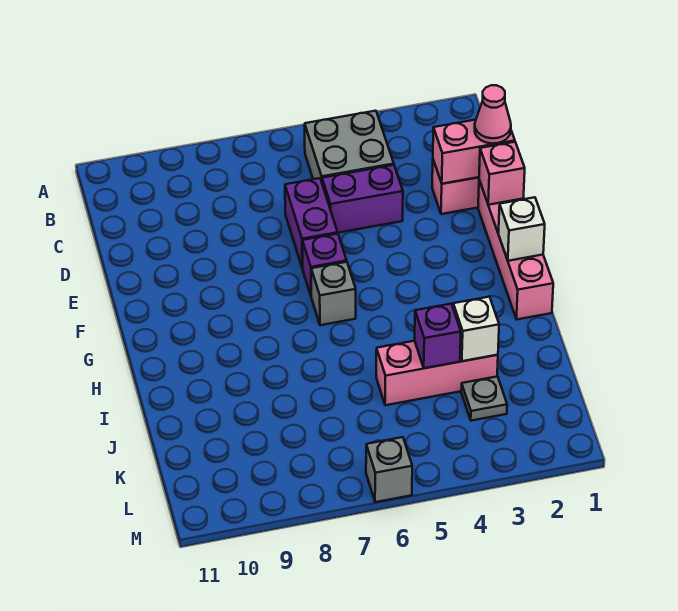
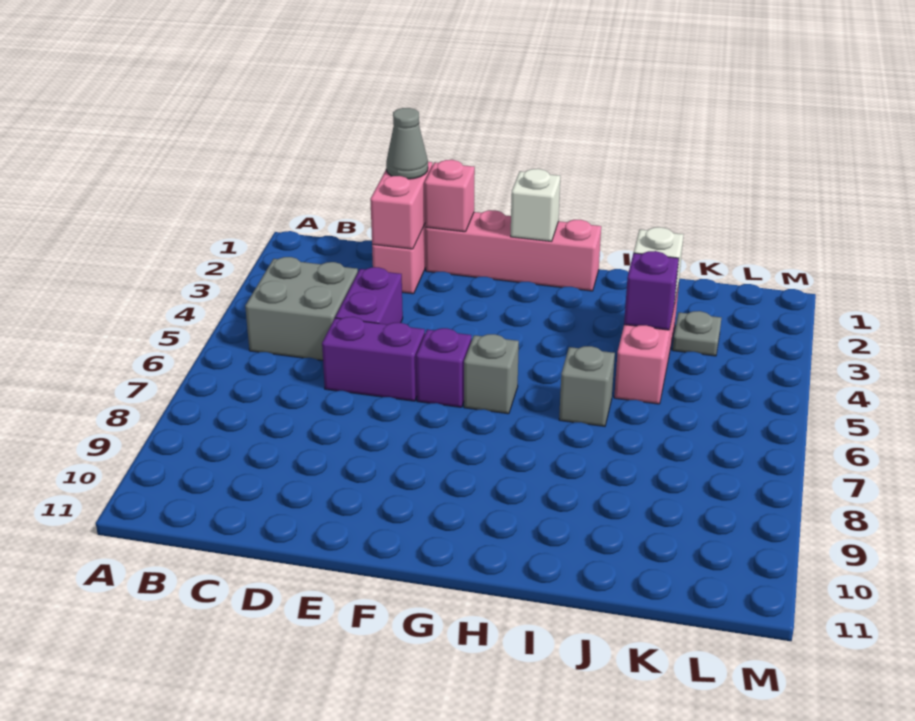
pink 1x1 cone [475,85,511,144] -> grey 1x1 cone [386,108,428,179]
grey 1x1 brick [366,437,412,502] -> grey 1x1 brick moved to [559,346,615,426]

